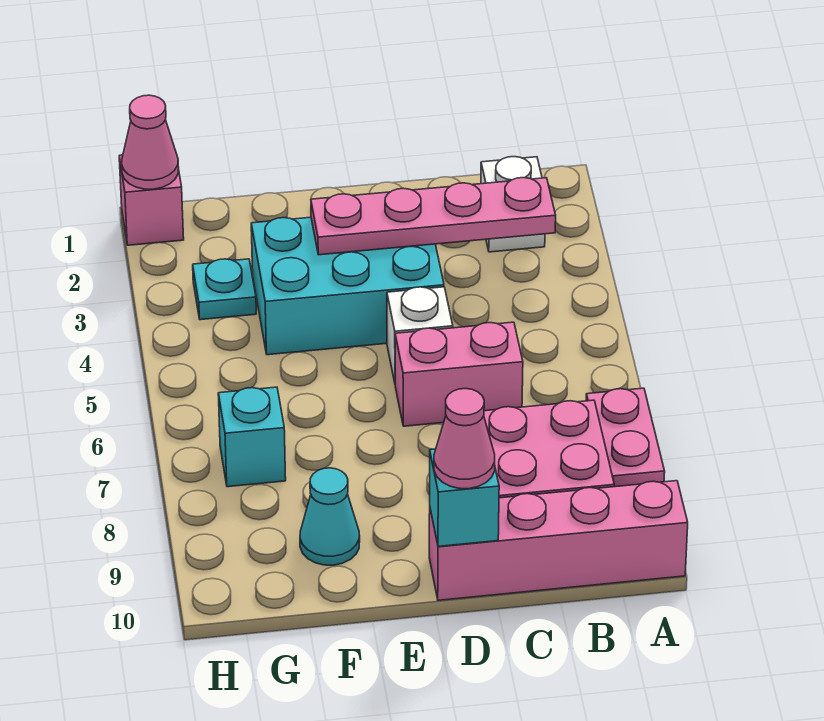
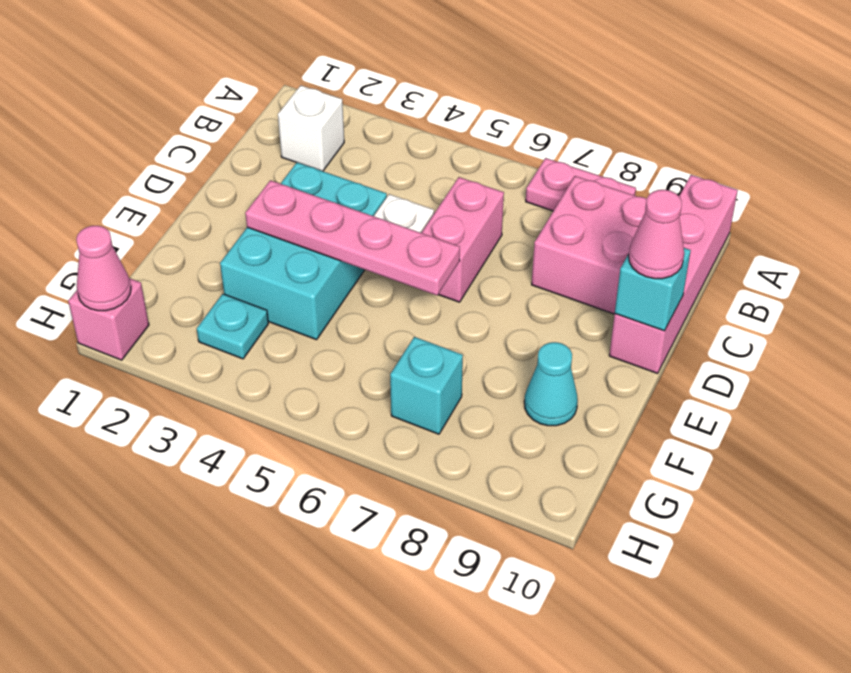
pink 1x4 plate [311,178,556,255] -> pink 1x4 plate turned to [245,180,460,295]

